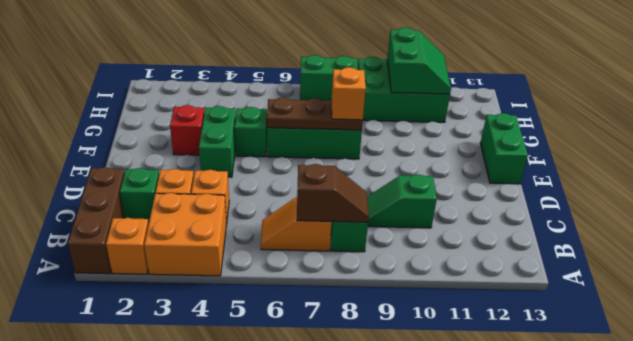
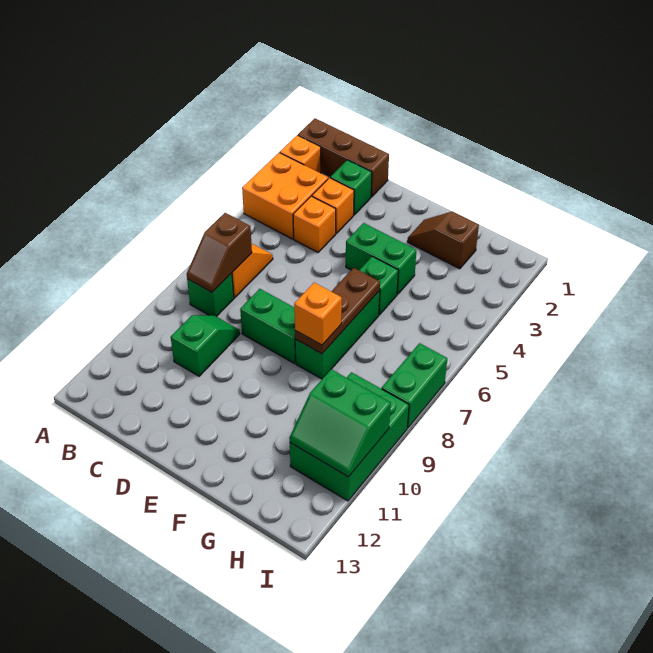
green 1x2 brick [481,113,528,184] -> green 1x2 brick moved to [240,289,296,363]
none -> brown 1x2 slope [408,212,479,269]
red 1x1 brick [170,105,204,155] -> none

